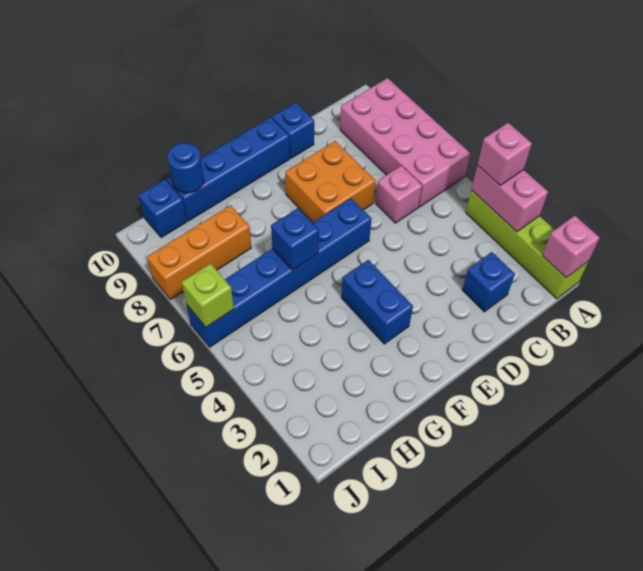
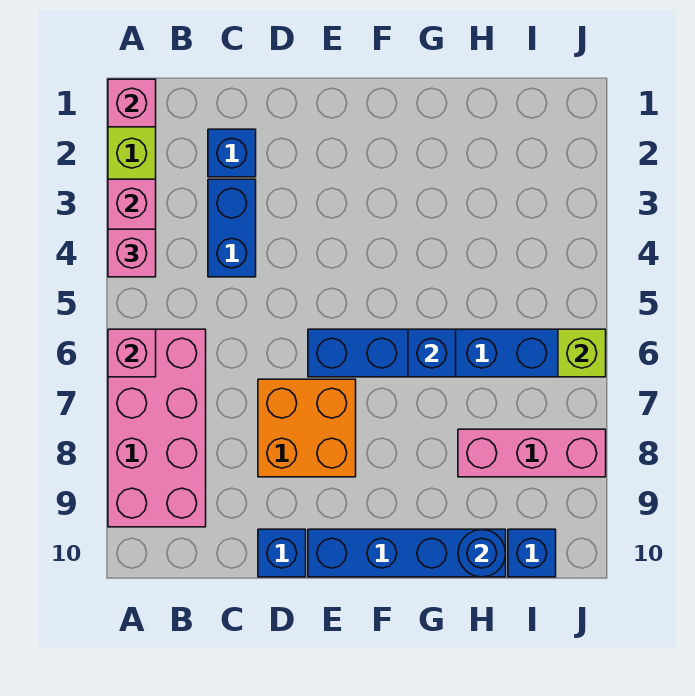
pink 1x1 brick [375,166,422,223] -> pink 1x1 brick moved to [108,329,156,377]
blue 1x2 brick [341,260,413,344] -> blue 1x2 brick moved to [208,179,256,277]
orange 1x3 brick [147,205,251,300] -> pink 1x3 brick [458,429,606,477]

